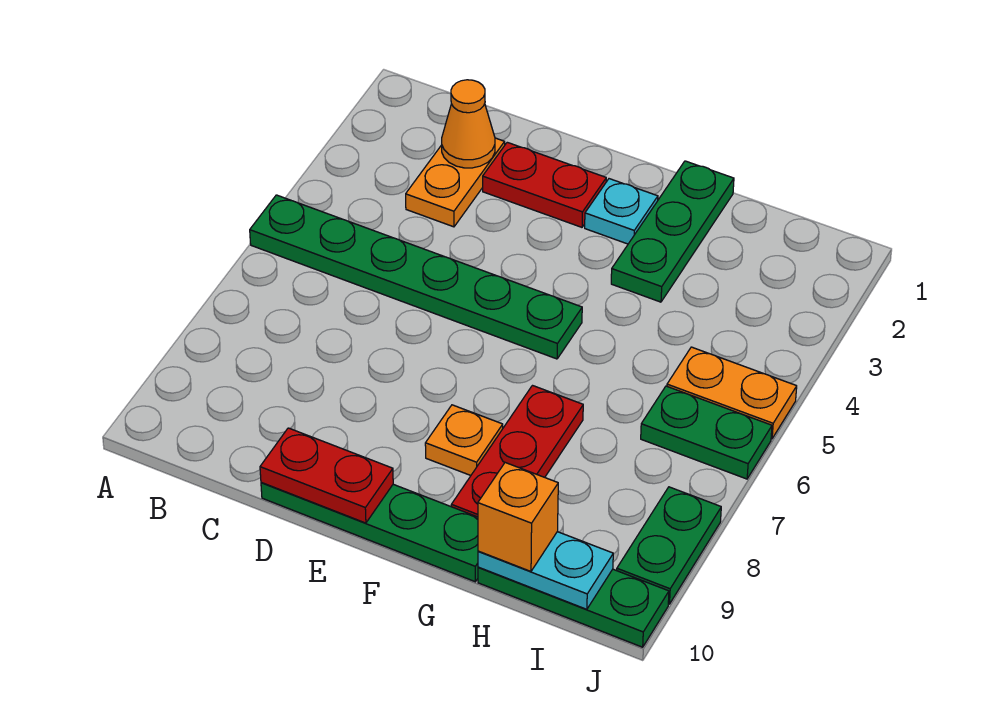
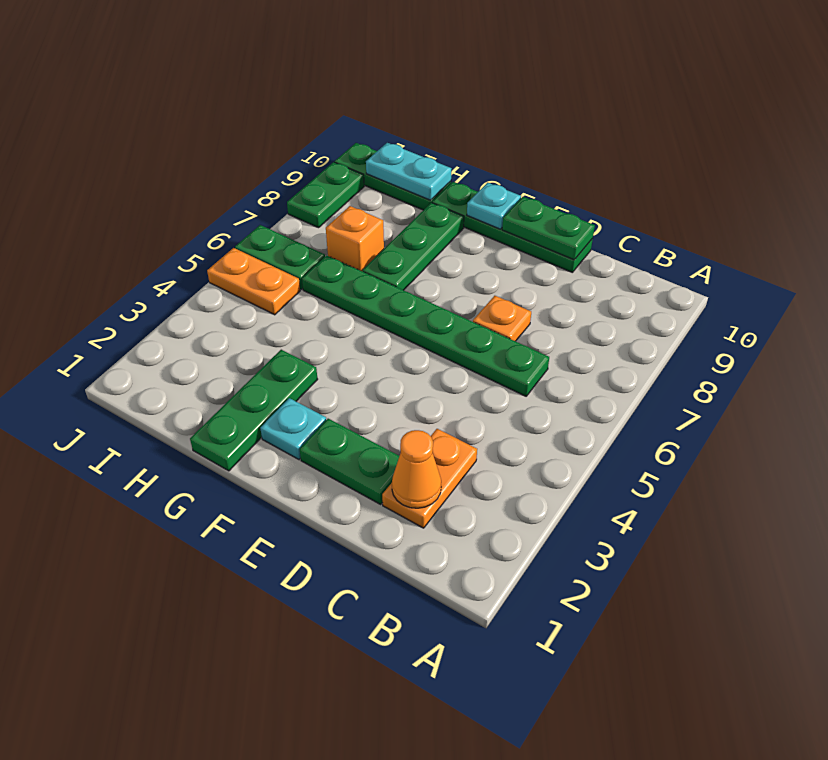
green 1x6 plate [250,195,582,359] -> green 1x6 plate moved to [302,255,549,396]
red 1x2 plate [483,142,606,227] -> green 1x2 plate [300,419,399,504]
red 1x2 plate [260,428,393,523] -> green 1x2 plate [502,197,595,260]
orange 1x1 plate [425,405,503,475] -> orange 1x1 plate moved to [473,296,531,341]
none -> cyan 1x1 plate [467,183,521,229]
red 1x3 plate [451,386,583,517] -> green 1x3 plate [362,203,464,290]
orange 1x1 brick [478,463,558,571] -> orange 1x1 brick moved to [326,206,384,271]

